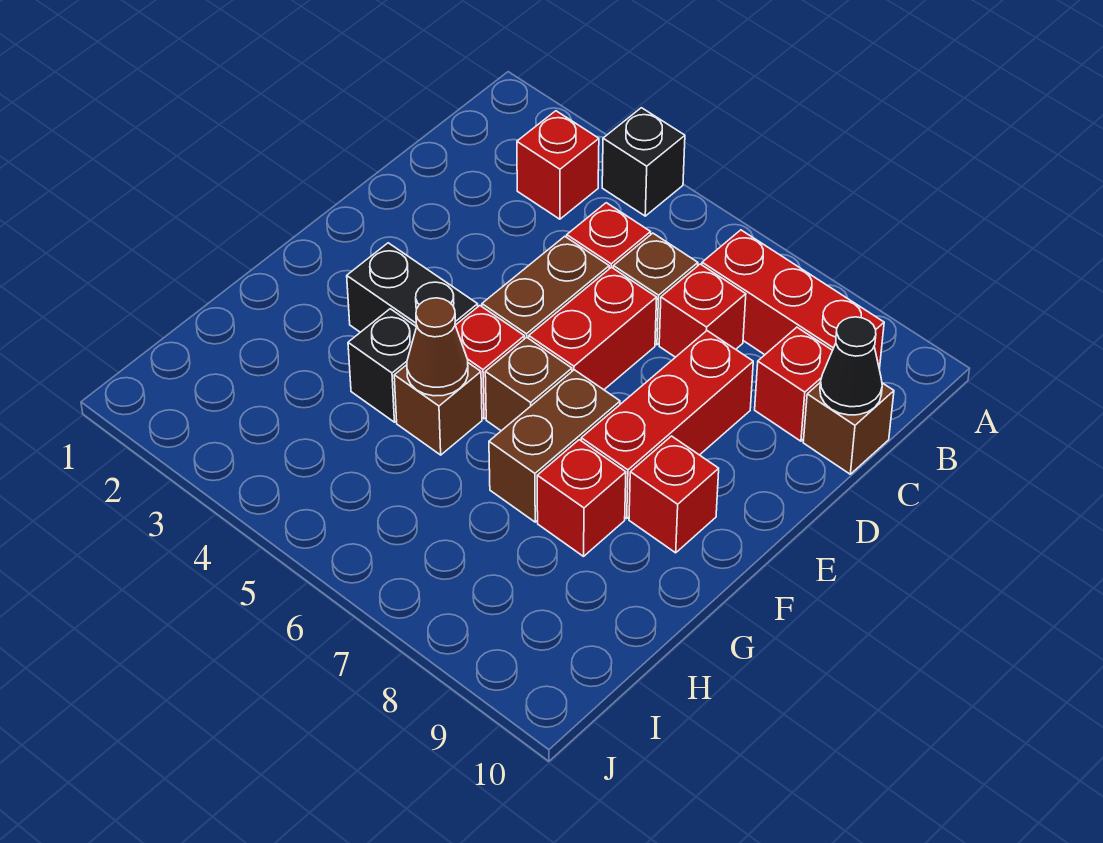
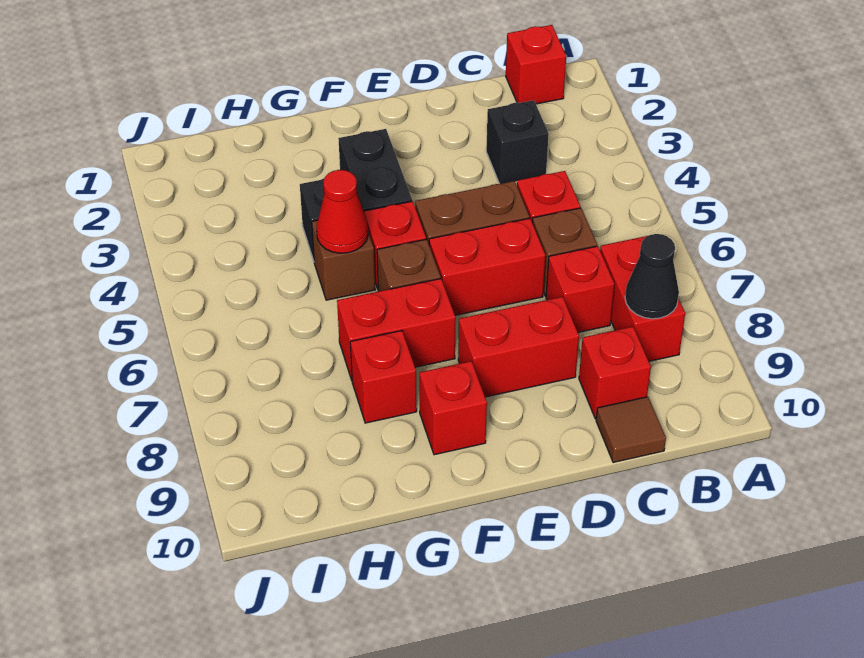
black 1x1 brick [602,108,685,216] -> black 1x1 brick moved to [486,100,549,184]
red 1x1 brick [517,111,599,219] -> red 1x1 brick moved to [506,25,566,104]
red 1x3 brick [702,230,884,369] -> red 1x2 brick [600,236,685,361]
brown 1x1 brick [803,383,894,474] -> brown 1x1 tile [596,397,666,463]
black 1x1 cone [820,317,882,415] -> black 1x1 cone moved to [625,234,679,319]
red 1x3 brick [581,331,753,518] -> red 1x2 brick [458,297,579,397]
brown 1x2 brick [489,370,620,522] -> red 1x2 brick [337,279,456,380]
brown 1x1 cone [407,298,468,396] -> red 1x1 cone [317,170,368,253]

